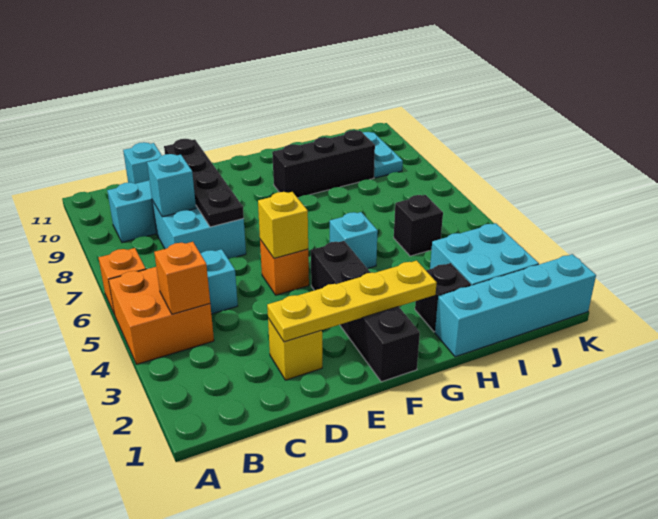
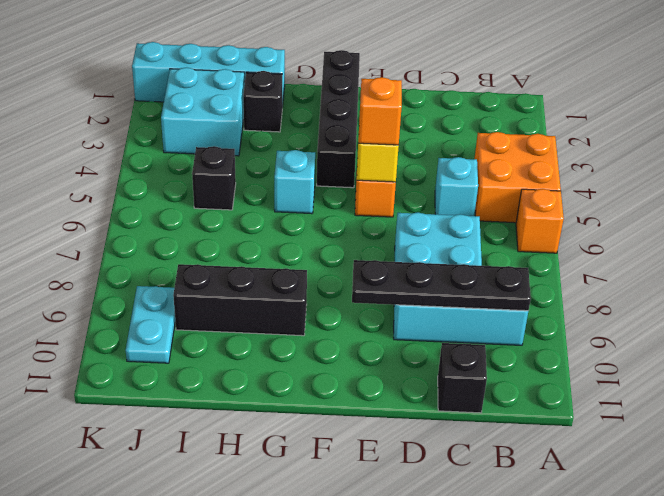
orange 1x1 brick [154,242,210,314] -> orange 1x1 brick moved to [359,77,402,145]
cyan 1x1 brick [147,154,196,217] -> none
cyan 1x1 brick [123,142,162,184] -> black 1x1 brick [438,343,487,413]
yellow 1x1 brick [268,318,322,380] -> none
yellow 1x4 plate [267,261,437,342] -> none
black 1x4 plate [164,139,244,227] -> black 1x4 plate turned to [352,260,531,311]

